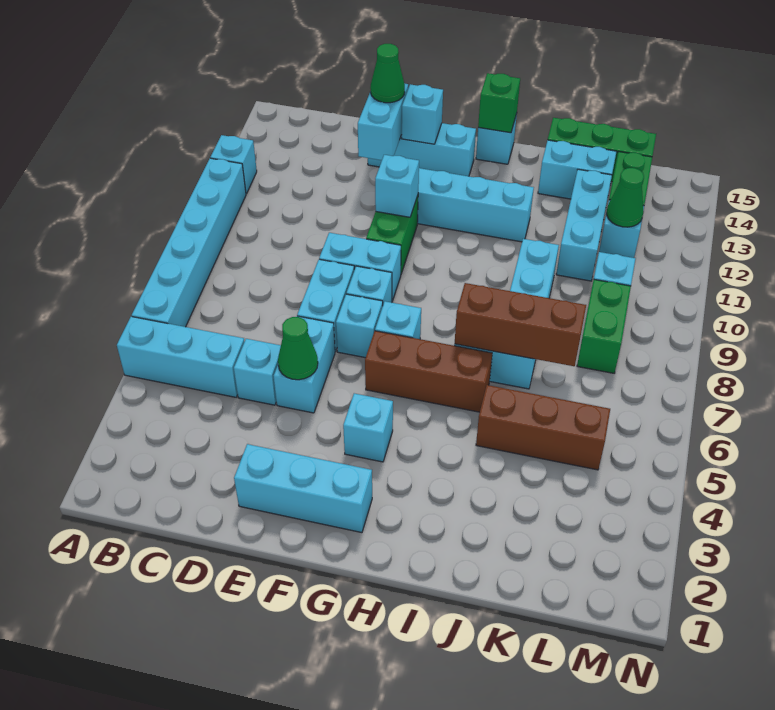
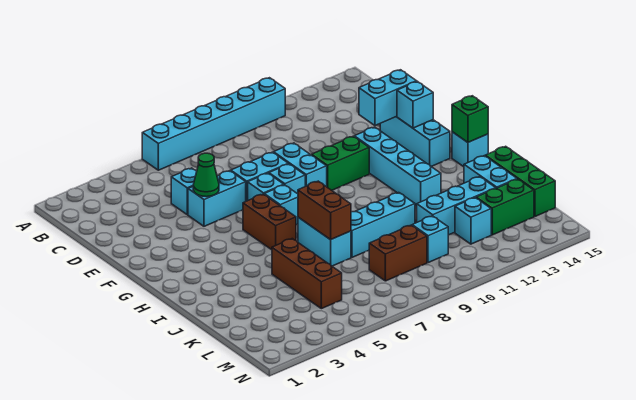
cyan 1x3 brick [117,317,245,397] -> none
cyan 1x1 brick [210,135,257,194] -> none
cyan 1x3 brick [234,444,372,533] -> none
green 1x1 cone [370,44,405,103] -> none
cyan 1x1 brick [375,155,419,217] -> none
cyan 1x1 brick [343,393,393,462] -> none
brown 1x3 brick [365,331,492,412] -> brown 1x2 brick [243,194,296,250]
brown 1x3 brick [455,283,586,366] -> brown 1x2 brick [298,181,351,240]
green 1x2 brick [577,280,631,373] -> brown 1x2 brick [369,225,427,281]
green 1x1 cone [607,168,644,227] -> none

